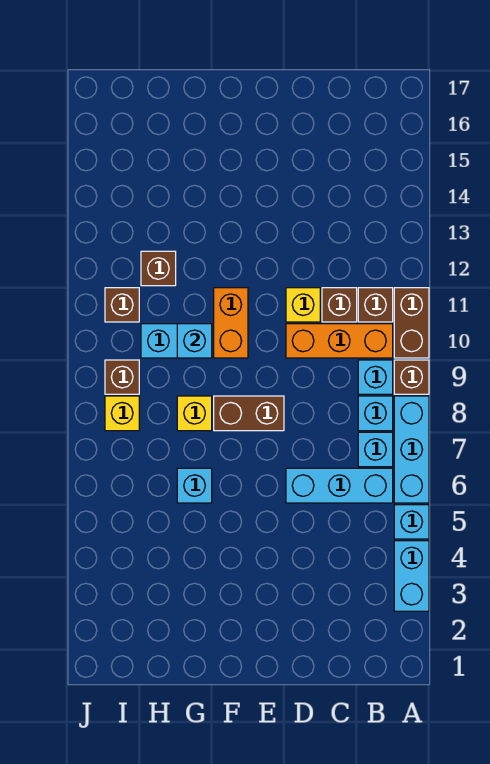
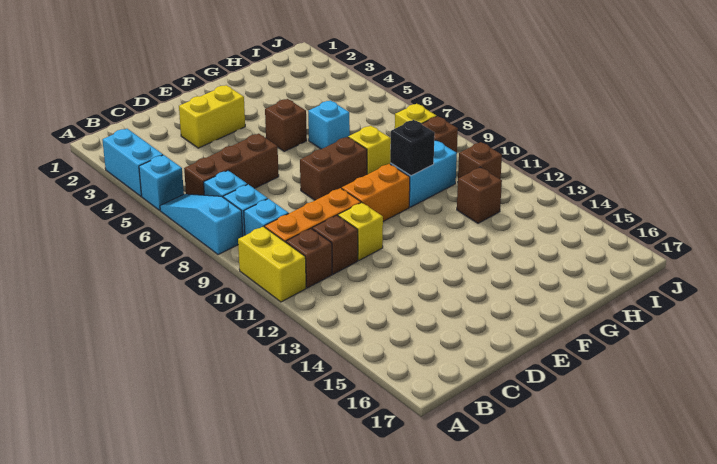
cyan 1x3 brick [394,396,429,503] -> cyan 1x3 slope [160,194,243,255]
brown 1x1 brick [394,360,429,394] -> brown 1x1 brick moved to [265,99,307,151]
brown 1x2 brick [394,288,429,358] -> yellow 1x2 brick [238,226,306,302]
cyan 1x3 brick [286,468,393,503] -> brown 1x3 brick [184,134,279,195]
none -> yellow 1x2 brick [179,85,245,148]
orange 1x2 brick [214,288,248,358] -> orange 1x2 brick turned to [342,164,410,221]
cyan 1x1 brick [177,324,212,358] -> black 1x1 brick [390,120,435,176]

